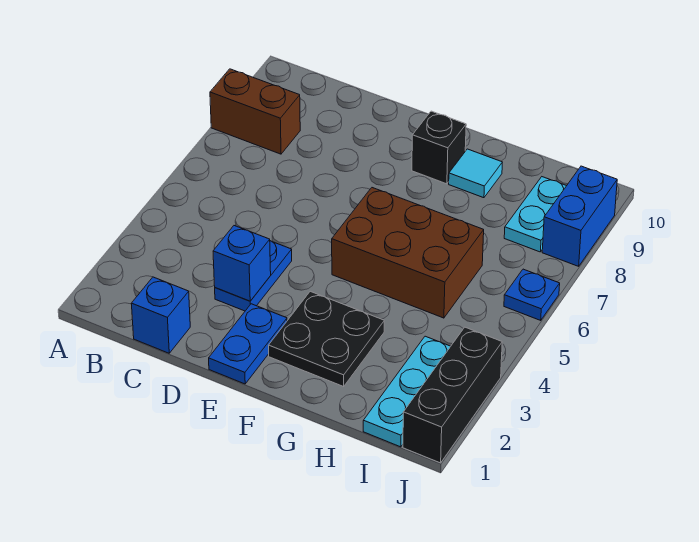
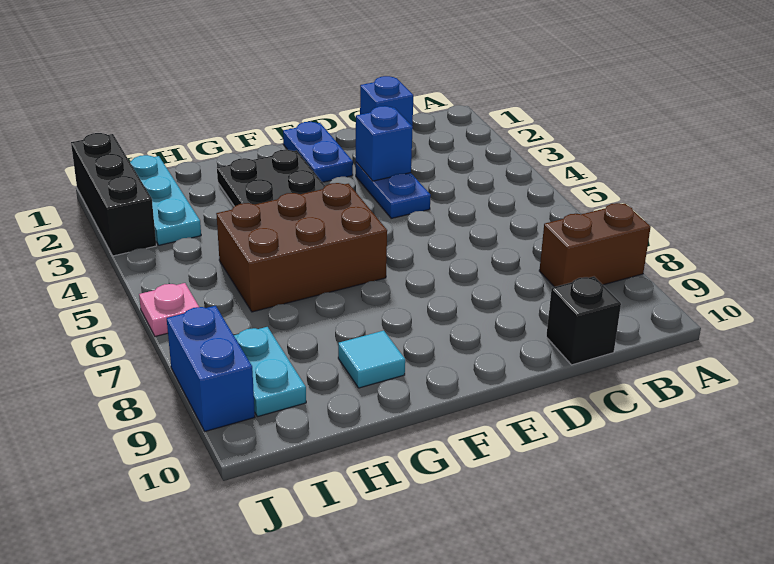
black 1x1 brick [412,111,466,184] -> black 1x1 brick moved to [546,277,621,365]
blue 1x1 plate [504,269,560,320] -> pink 1x1 plate [139,283,199,336]

